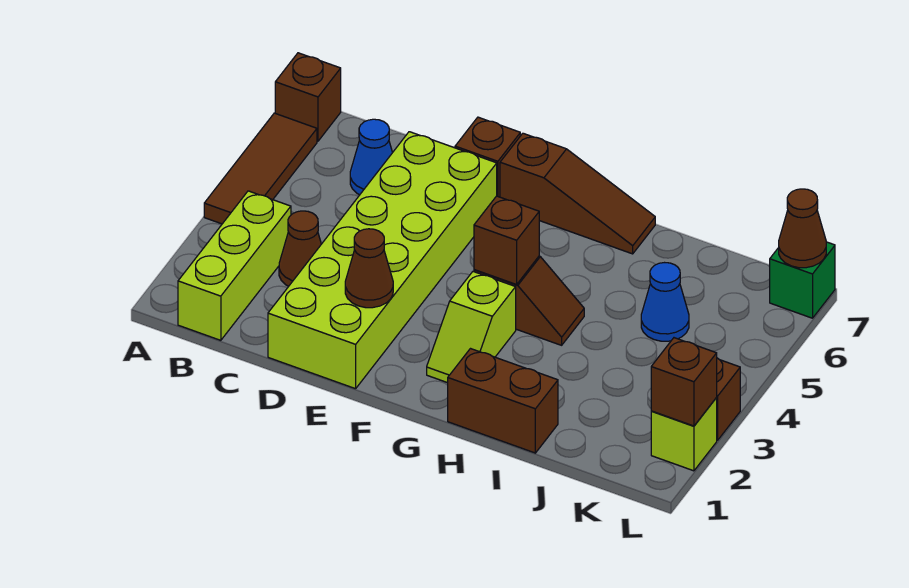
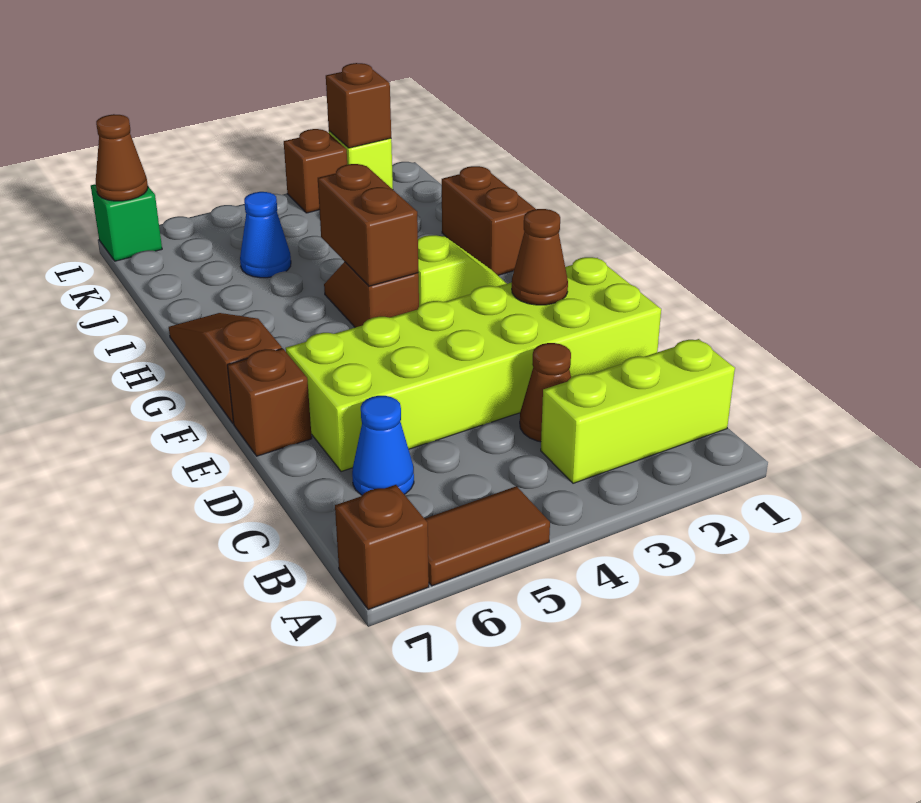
brown 1x3 tile [204,113,317,224] -> brown 1x2 tile [424,486,550,586]
brown 1x1 brick [474,196,539,285] -> brown 1x2 brick [318,164,418,286]

